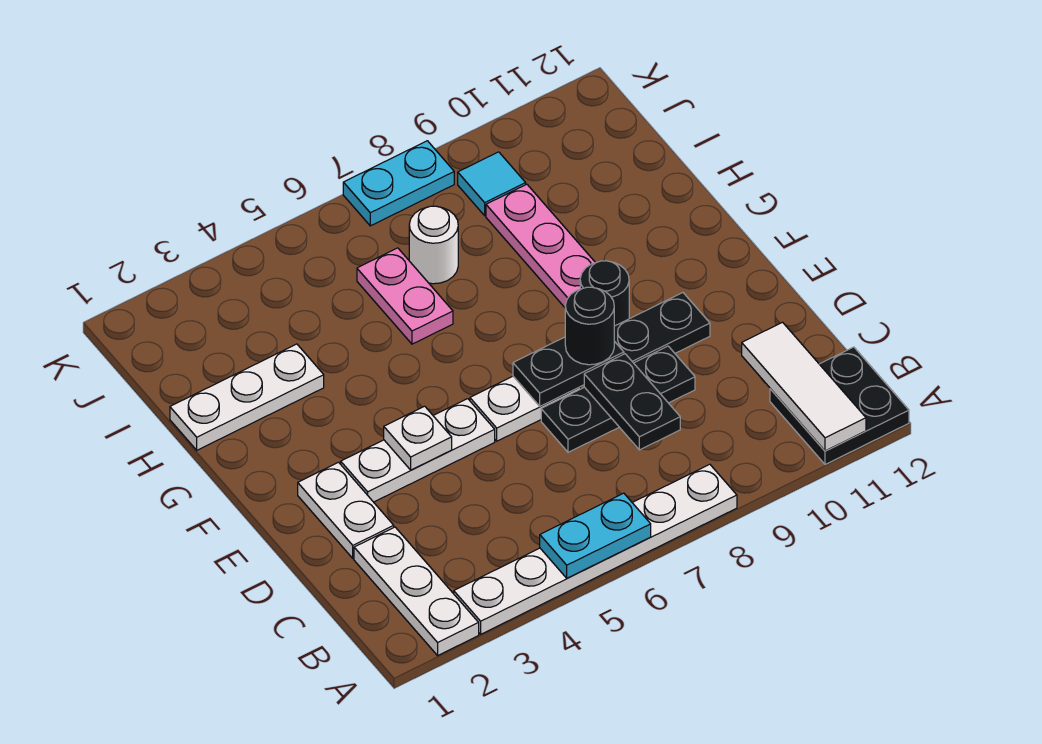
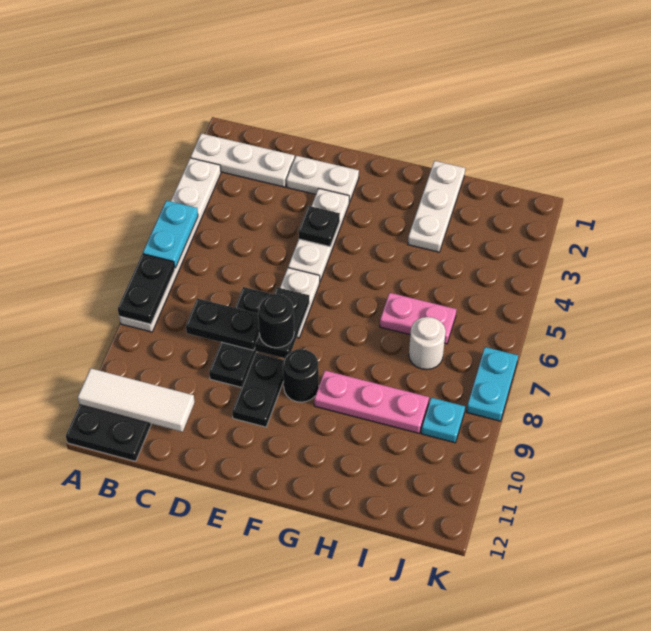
none -> black 1x2 plate [118,254,175,324]
white 1x1 plate [384,406,452,470] -> black 1x1 plate [298,206,340,247]
cyan 1x1 tile [458,152,526,216] -> cyan 1x1 plate [421,398,465,443]

